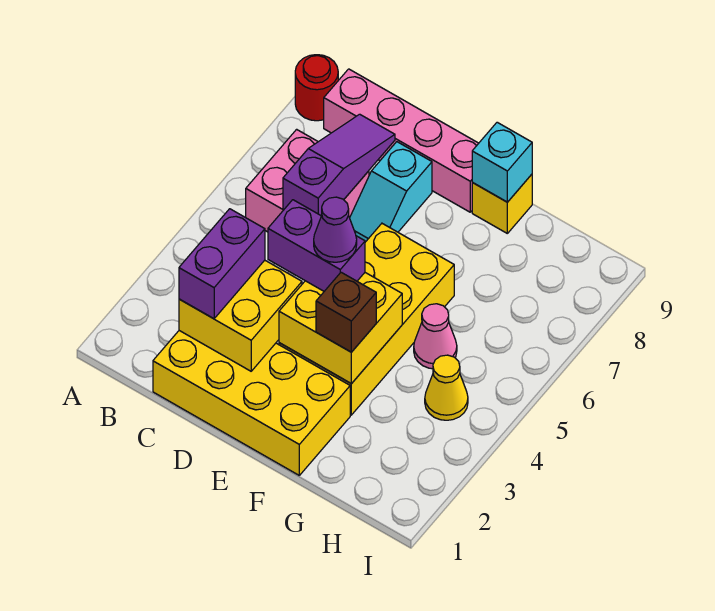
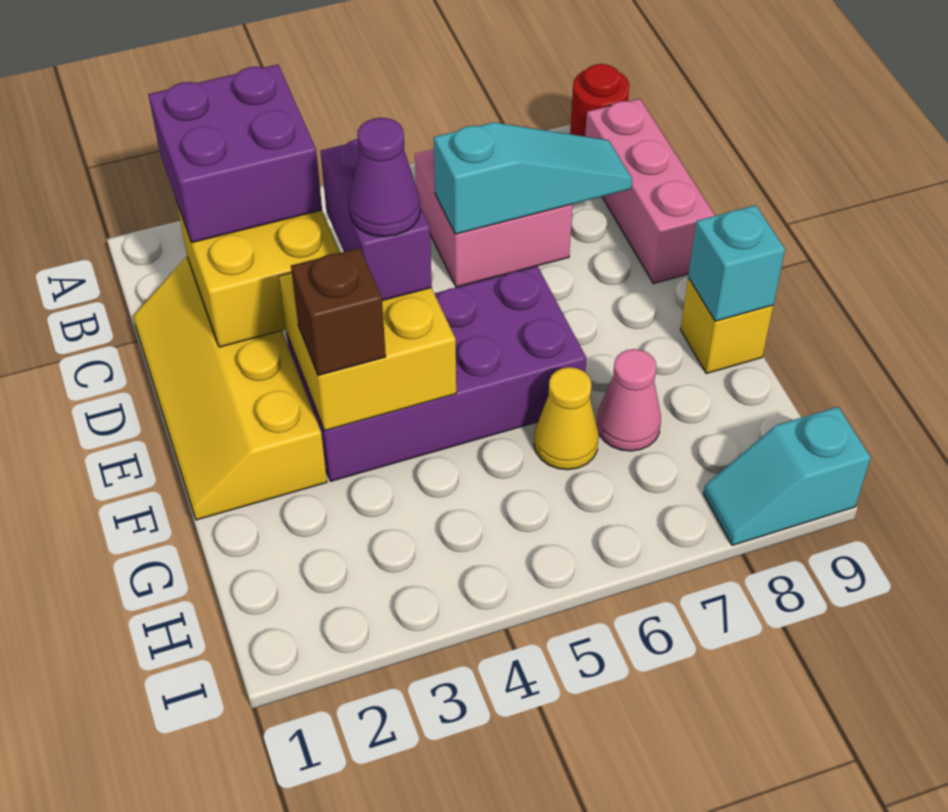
pink 1x4 brick [324,69,479,212] -> pink 1x3 brick [585,99,715,284]
yellow 2x4 brick [153,331,350,475] -> yellow 2x4 slope [133,257,327,520]
purple 1x2 brick [179,209,265,319] -> purple 2x2 brick [148,65,322,243]
purple 1x3 slope [283,114,395,216] -> cyan 1x3 slope [434,122,632,234]
cyan 1x2 slope [350,142,432,242] -> cyan 1x2 slope moved to [703,407,871,545]
yellow 2x4 brick [279,224,454,415] -> purple 2x4 brick [287,266,586,481]
pink 1x1 cone [414,304,457,369] -> pink 1x1 cone moved to [596,349,661,451]
yellow 1x1 cone [425,355,468,420] -> yellow 1x1 cone moved to [534,367,599,470]

